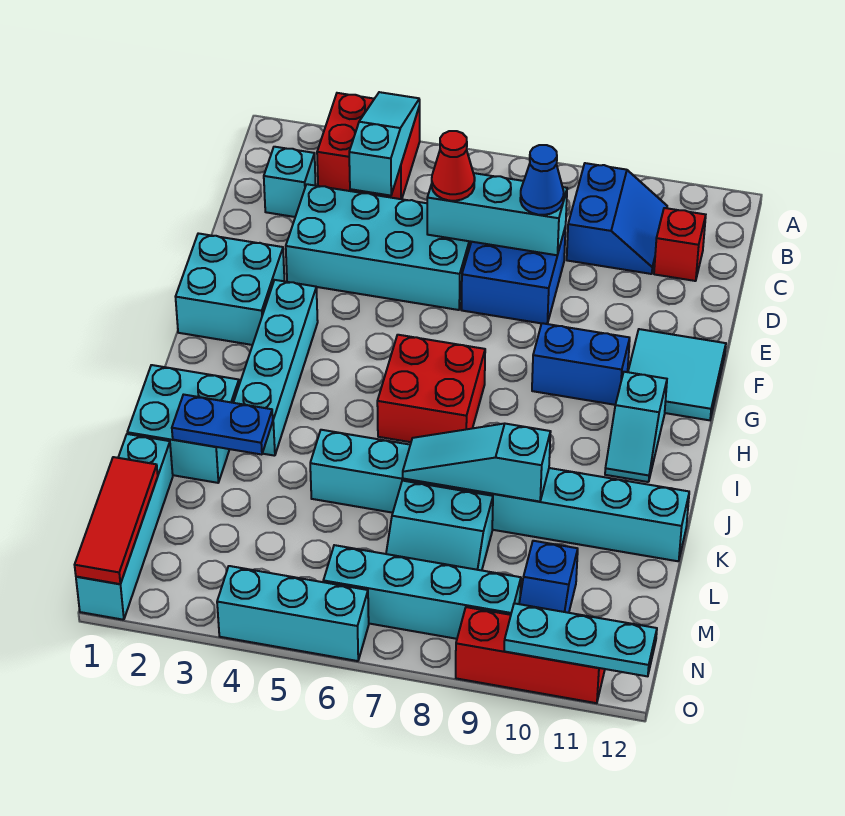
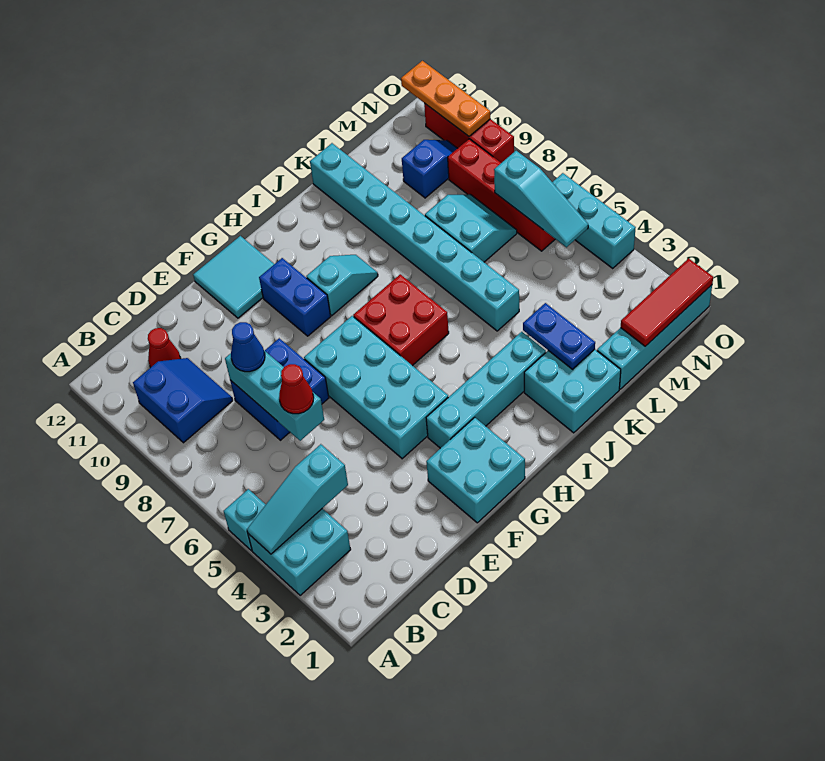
red 2x2 brick [317,93,420,199] -> cyan 2x2 brick [248,509,351,596]
blue 2x2 slope [567,163,667,274] -> blue 2x2 slope turned to [133,358,233,443]
cyan 1x1 brick [264,147,316,217] -> cyan 1x1 brick moved to [224,489,266,551]
red 1x1 brick [654,208,706,281] -> red 1x1 cone [148,328,181,368]
cyan 2x4 brick [286,184,471,310] -> cyan 2x4 brick moved to [304,316,448,459]
cyan 1x2 slope [605,372,667,482] -> cyan 1x2 slope moved to [306,255,378,316]
cyan 1x3 slope [403,424,551,502] -> cyan 1x3 slope moved to [494,151,588,247]
cyan 1x4 brick [323,545,521,639] -> red 1x4 brick [448,139,555,251]
cyan 1x3 plate [504,603,657,676] -> orange 1x3 plate [401,61,490,136]

